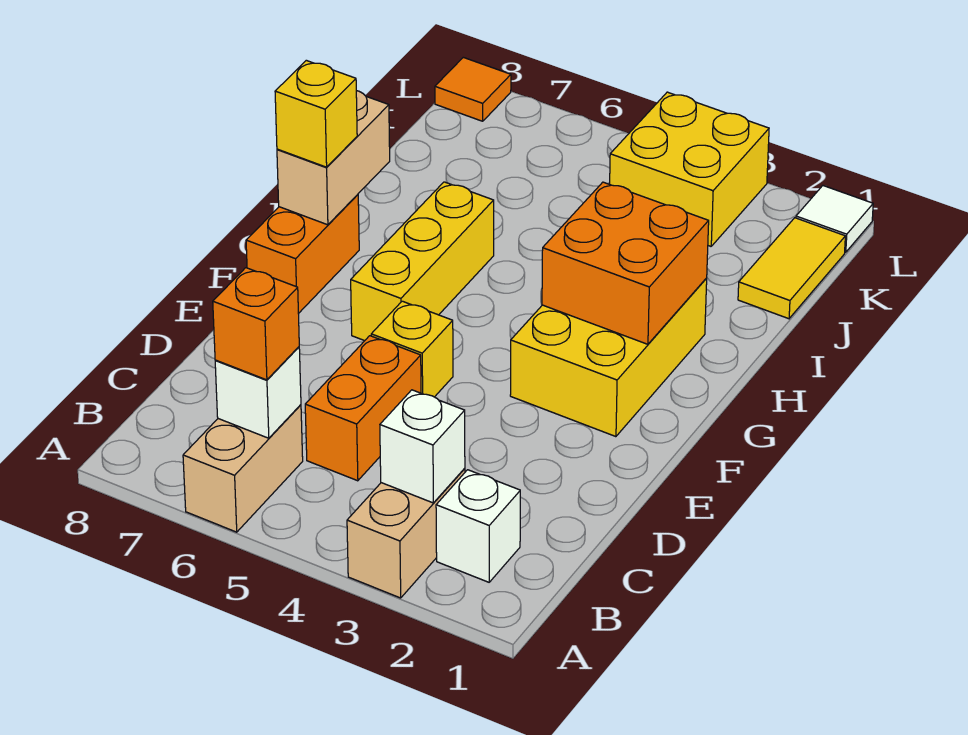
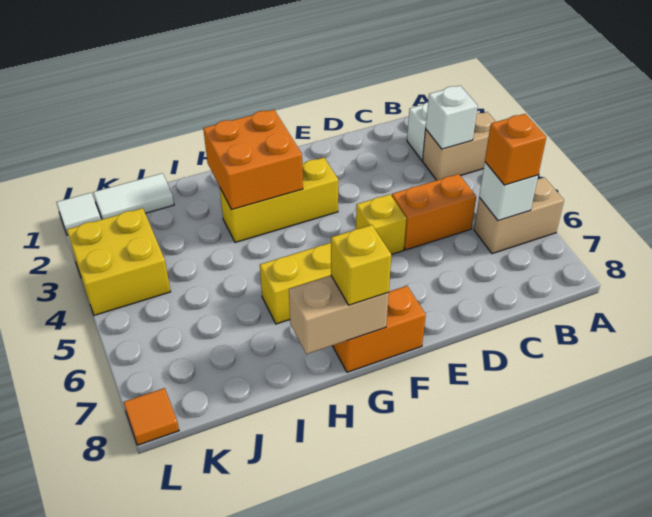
yellow 2x3 brick [510,278,707,437] -> yellow 1x3 brick [220,158,338,243]
yellow 1x2 tile [738,218,845,319] -> white 1x2 tile [93,173,174,219]

